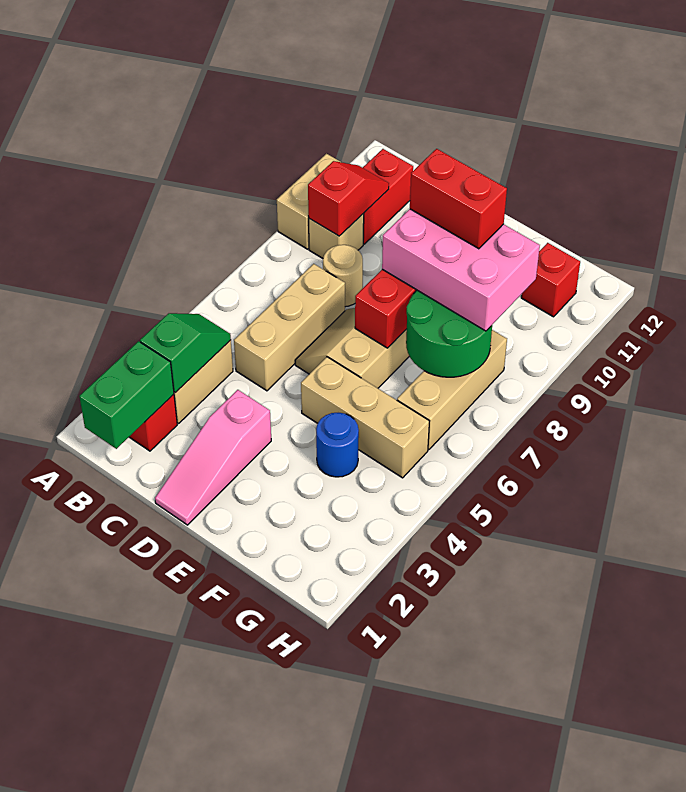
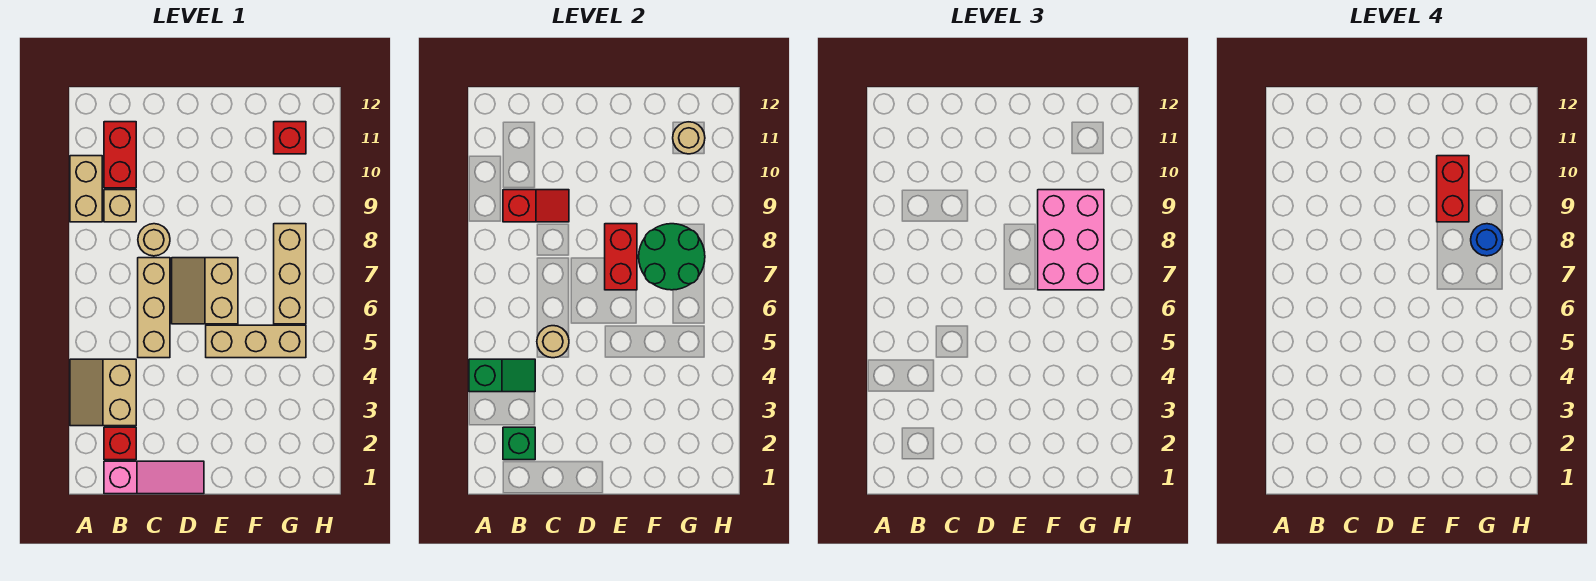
green 1x2 brick [79,341,174,449] -> green 1x1 brick [503,427,535,460]
green 1x2 slope [140,313,231,393] -> green 1x2 slope turned to [469,359,535,392]
red 1x2 slope [308,161,389,236] -> red 1x2 slope turned to [503,190,569,222]
none -> tan 1x1 round brick [537,326,569,358]
pink 1x3 slope [155,390,271,525] -> pink 1x3 slope turned to [104,461,204,494]
pink 2x3 brick [382,209,540,331] -> pink 2x3 brick turned to [1038,190,1104,290]
red 1x2 brick [410,149,507,249] -> red 1x2 brick turned to [1437,156,1469,222]
blue 1x1 round brick [316,413,359,477] -> blue 1x1 round brick moved to [1471,224,1503,256]
none -> tan 1x1 round brick [673,122,705,154]

